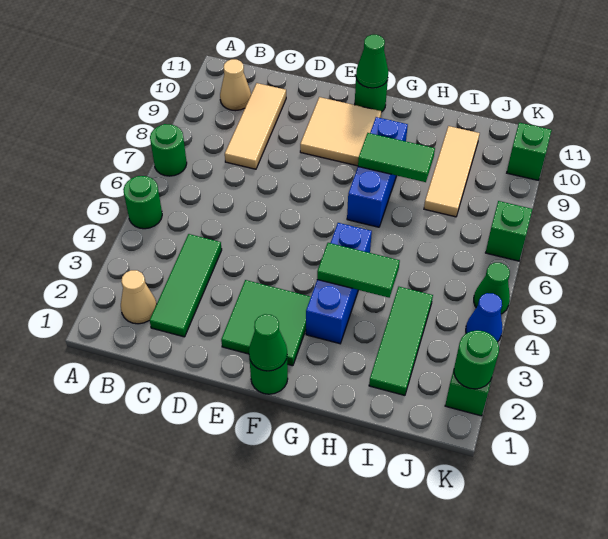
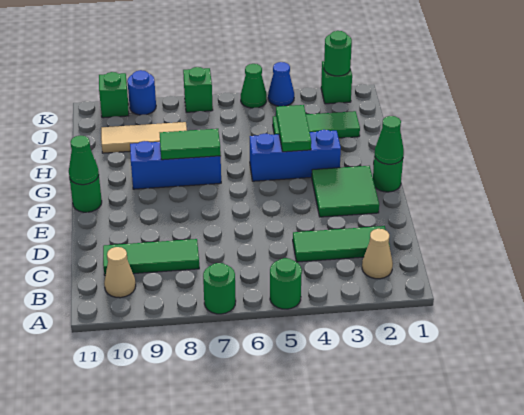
tan 1x3 tile [225,83,286,169] -> green 1x3 tile [103,239,199,276]
tan 2x2 tile [300,97,381,166] -> none
green 1x2 tile [358,133,435,182] -> green 1x2 tile turned to [160,129,221,160]
none -> blue 1x1 round brick [127,70,156,115]

